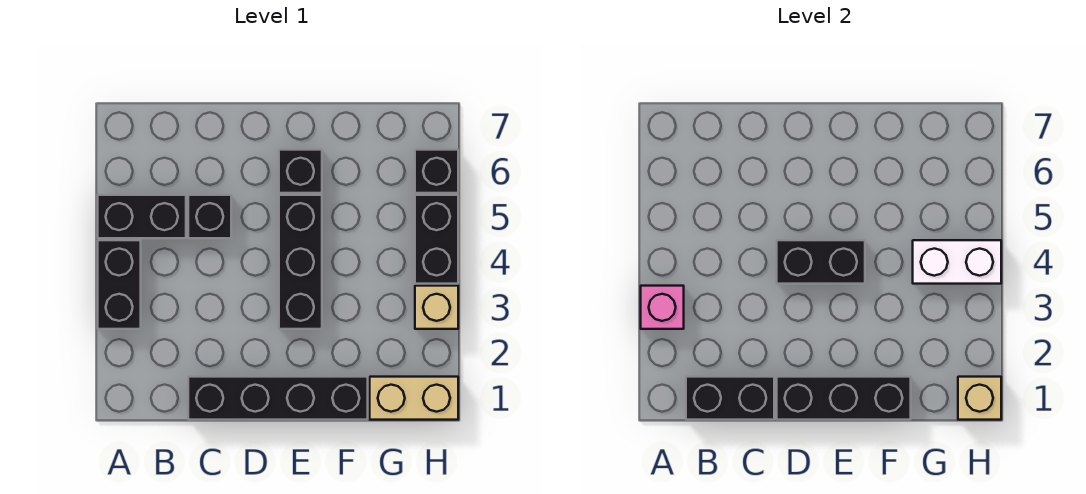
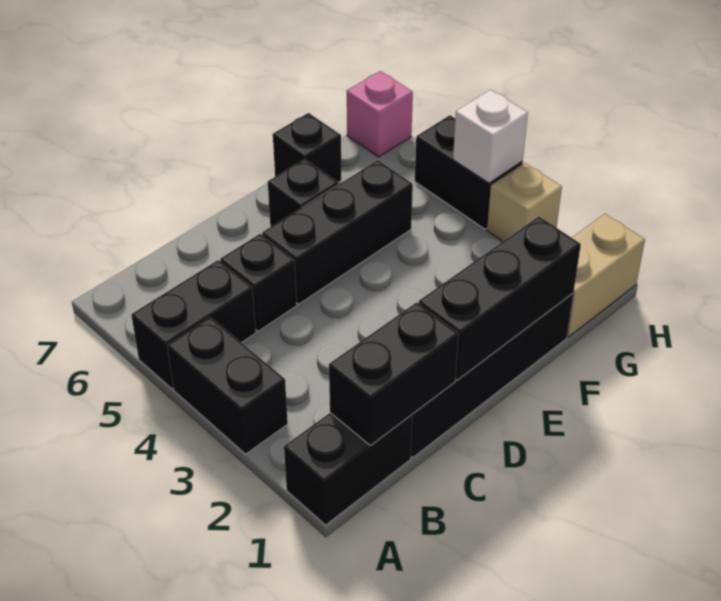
pink 1x1 brick [641,286,684,329] -> pink 1x1 brick moved to [347,71,413,157]
black 1x2 brick [777,240,865,284] -> black 1x2 brick moved to [284,413,413,525]
black 1x3 brick [279,195,322,329] -> black 1x3 brick turned to [262,160,413,304]
white 1x2 brick [913,240,1001,284] -> white 1x1 brick [453,90,528,183]
tan 1x1 brick [958,377,1001,420] -> none
black 1x1 brick [415,150,458,193] -> black 1x1 brick moved to [273,113,342,182]

